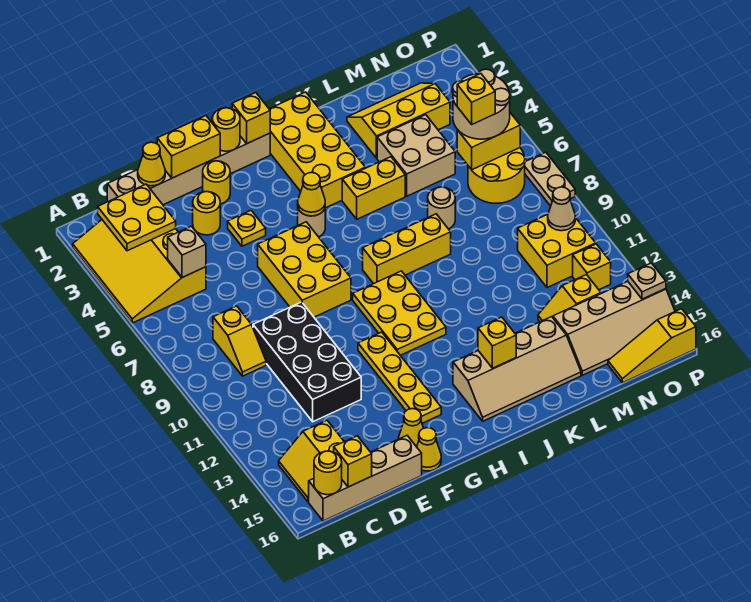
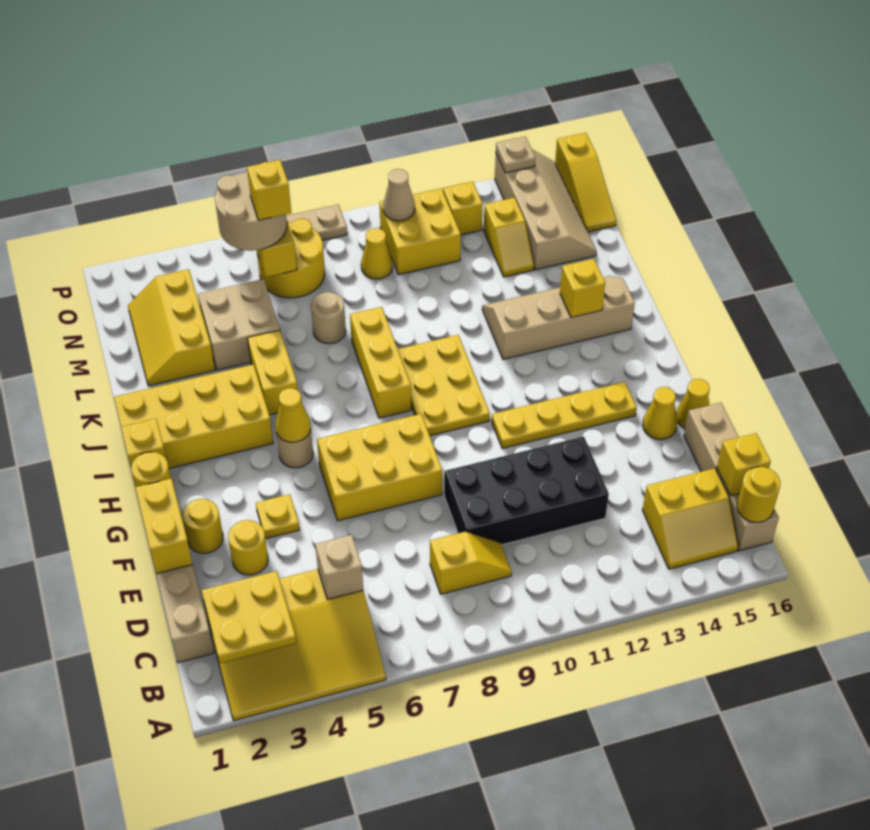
yellow 1x1 cone [138,142,165,186] -> yellow 1x1 cone moved to [361,228,393,279]
yellow 2x3 plate [353,271,446,355] -> yellow 2x3 plate turned to [398,335,490,436]
tan 2x4 slope [453,317,581,421] -> tan 2x4 slope turned to [482,276,635,359]

